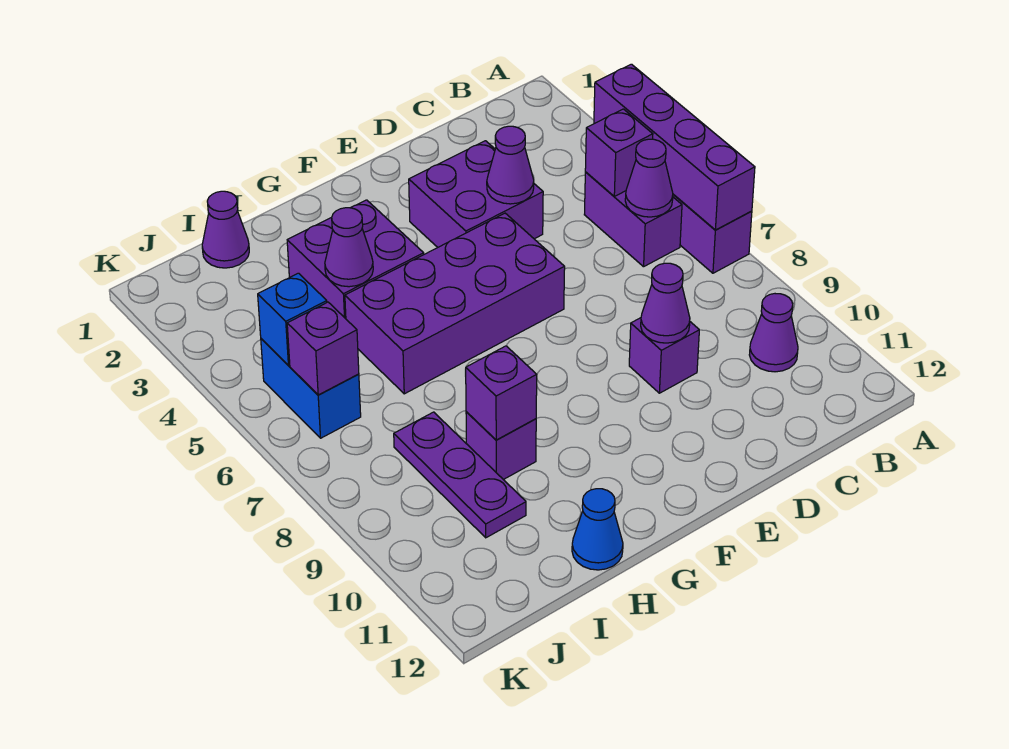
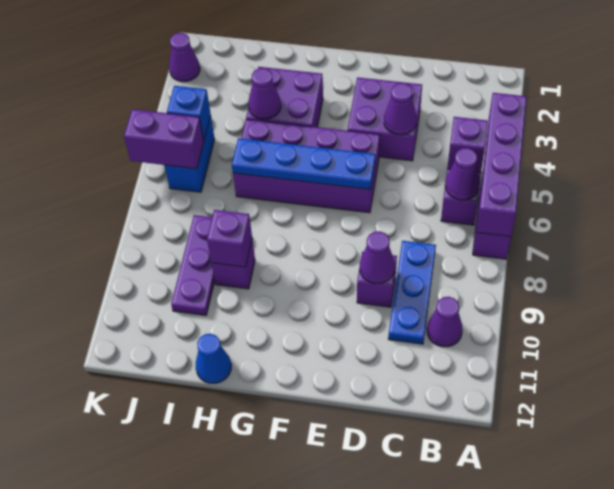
none -> blue 1x3 plate [388,241,436,344]
none -> blue 1x4 plate [232,138,375,189]
purple 1x1 cone [202,191,249,268] -> purple 1x1 cone moved to [169,33,200,82]
purple 1x1 brick [287,302,359,395] -> purple 1x2 brick [124,109,204,169]

